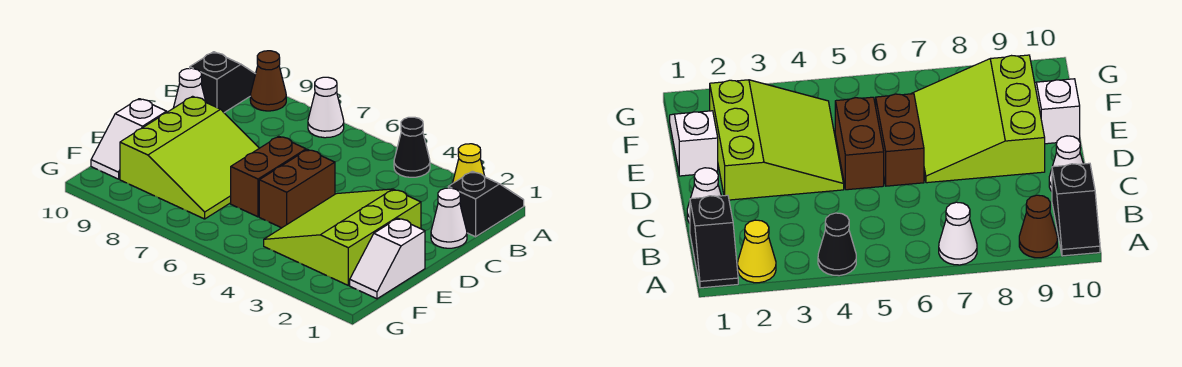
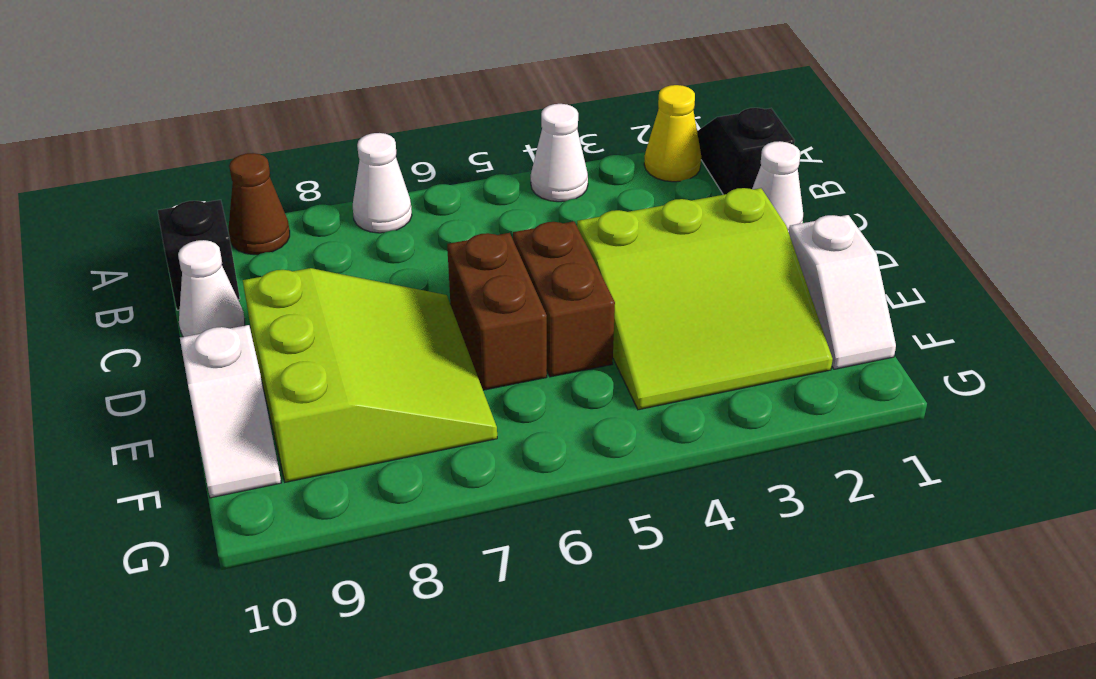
black 1x1 cone [394,117,430,177] -> white 1x1 cone [531,104,588,202]
lime 3x3 slope [264,189,421,285] -> lime 3x3 slope turned to [577,188,833,410]

